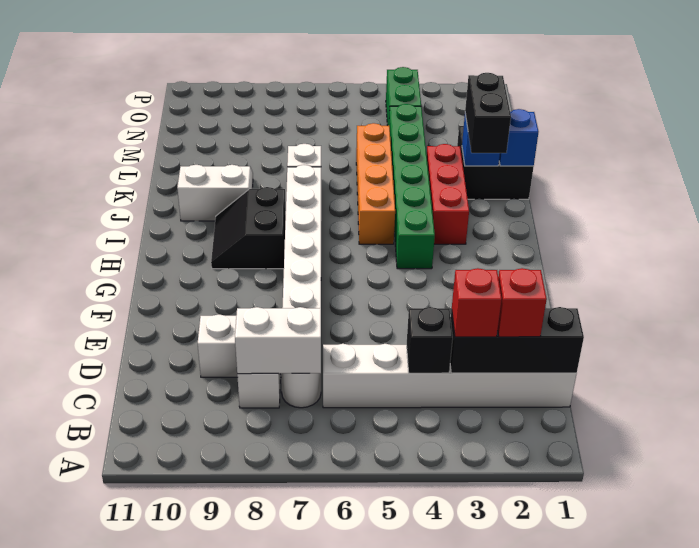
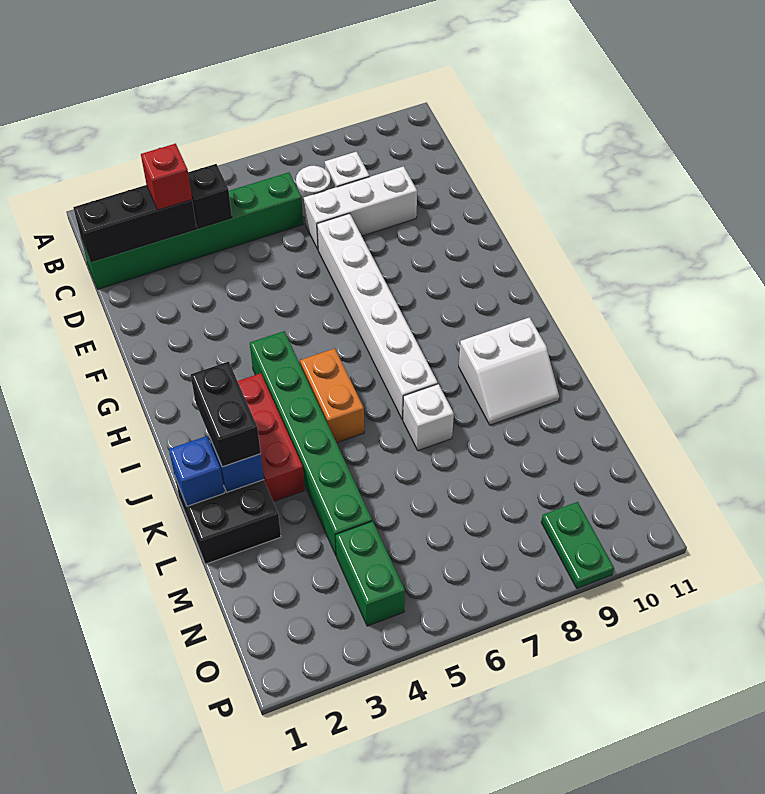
white 1x6 brick [323,344,577,408] -> green 1x6 brick [81,172,303,289]
red 1x1 brick [498,268,547,337] -> none
white 1x2 brick [235,307,321,374] -> none
black 2x2 slope [211,187,286,269] -> none
orange 1x4 brick [356,123,395,244] -> orange 1x2 brick [300,349,364,443]
none -> green 1x2 plate [541,502,614,588]

